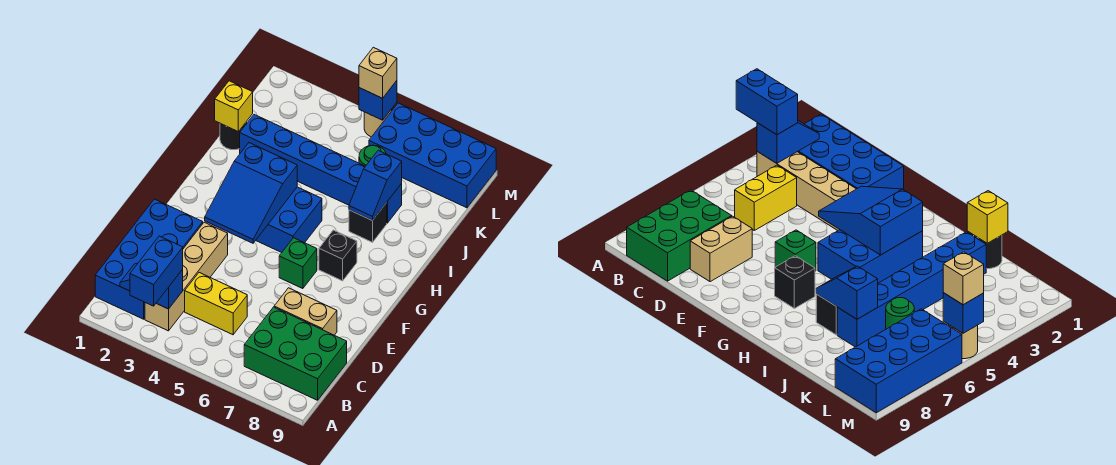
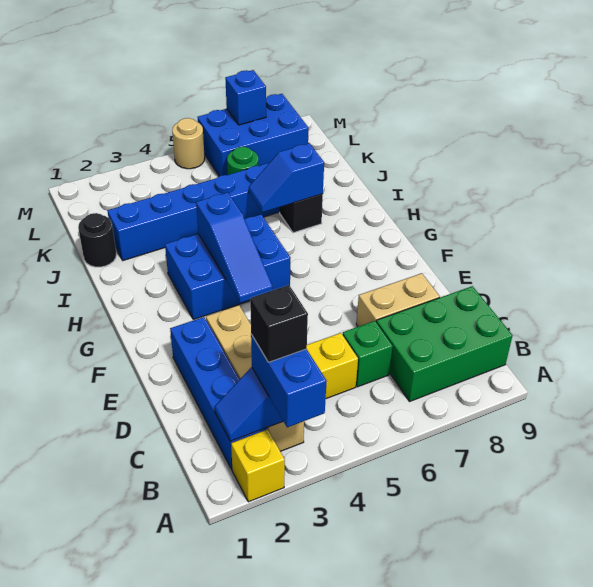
blue 2x4 brick [95,199,203,319] -> blue 1x4 brick [170,317,267,469]
blue 2x3 slope [205,143,297,243] -> blue 1x3 slope [196,192,273,303]
green 1x1 brick [279,238,317,289] -> green 1x1 brick moved to [342,321,393,387]
black 1x1 brick [319,230,357,281] -> black 1x1 brick moved to [250,285,308,362]
blue 1x2 slope [349,150,402,221] -> blue 1x2 slope turned to [249,143,324,212]
yellow 1x1 brick [215,81,253,131] -> yellow 1x1 brick moved to [231,429,285,502]
blue 2x4 brick [369,103,496,208] -> blue 2x3 brick [198,94,309,176]
blue 1x1 brick [359,81,397,120] -> blue 1x1 brick moved to [225,70,266,125]
tan 1x1 brick [359,47,397,98] -> none

